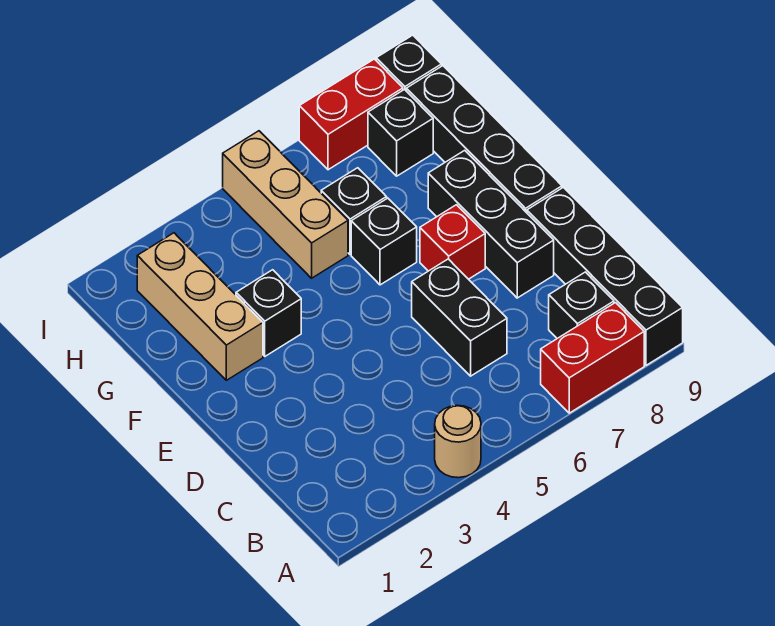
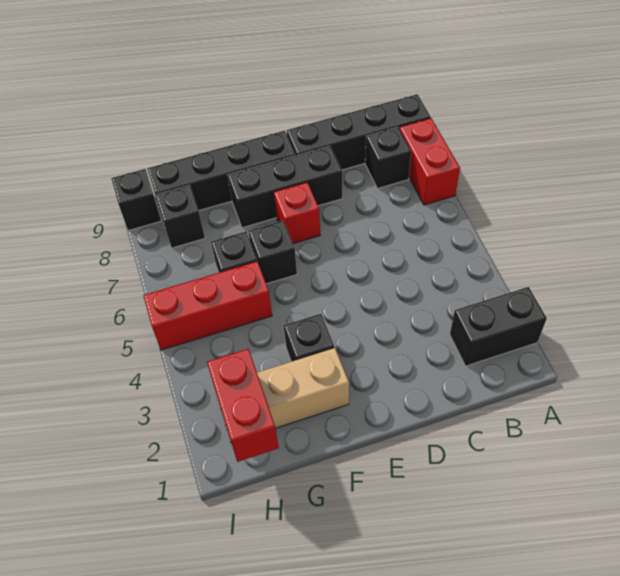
tan 1x1 round brick [435,405,481,478] -> none
black 1x2 brick [412,259,507,376] -> black 1x2 brick moved to [450,287,547,366]
tan 1x3 brick [223,131,348,278] -> red 1x3 brick [143,261,272,350]
red 1x2 brick [299,59,403,170] -> red 1x2 brick moved to [207,349,279,462]

